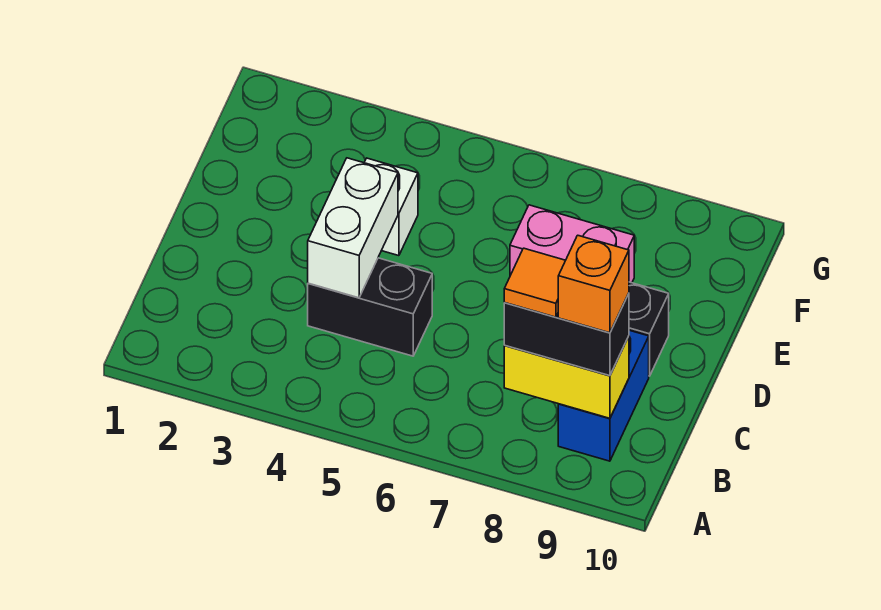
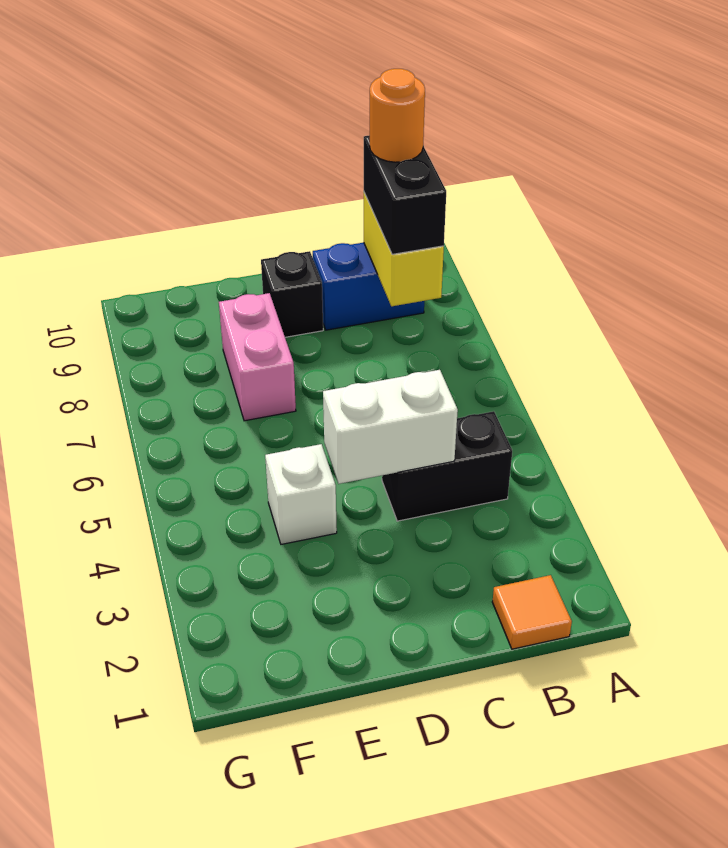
orange 1x1 tile [504,248,565,317] -> orange 1x1 tile moved to [492,575,572,649]
orange 1x1 brick [558,235,629,333] -> orange 1x1 round brick [370,69,425,162]
black 1x2 brick [308,258,432,356] -> black 1x2 brick turned to [382,411,512,521]

